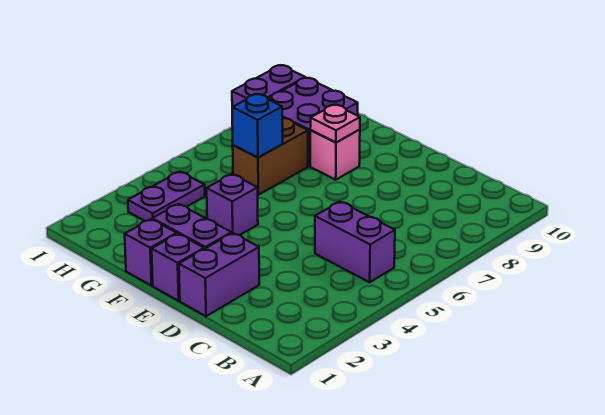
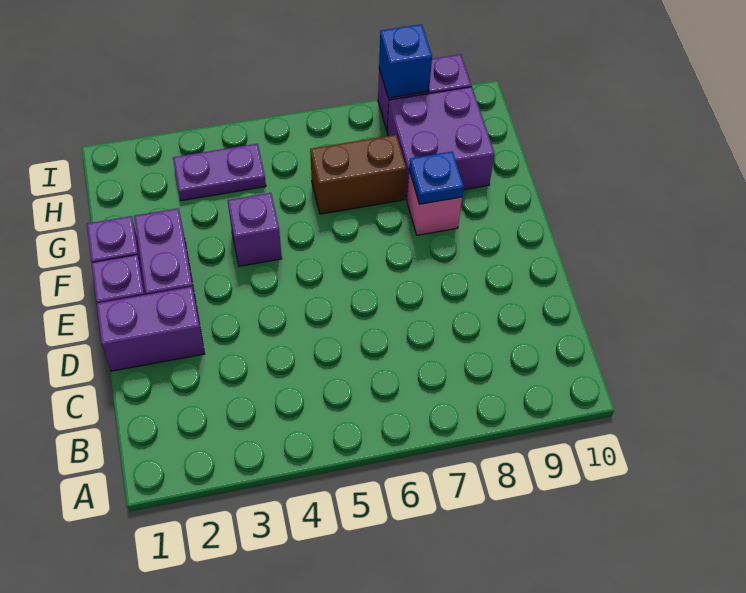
purple 1x2 brick [315,202,395,282] -> none
pink 1x1 plate [310,105,360,142] -> blue 1x1 plate [409,151,464,204]
blue 1x1 brick [232,94,283,158] -> blue 1x1 brick moved to [379,24,432,98]

